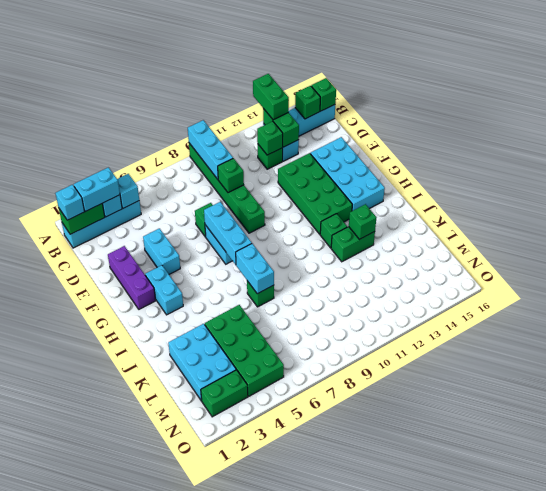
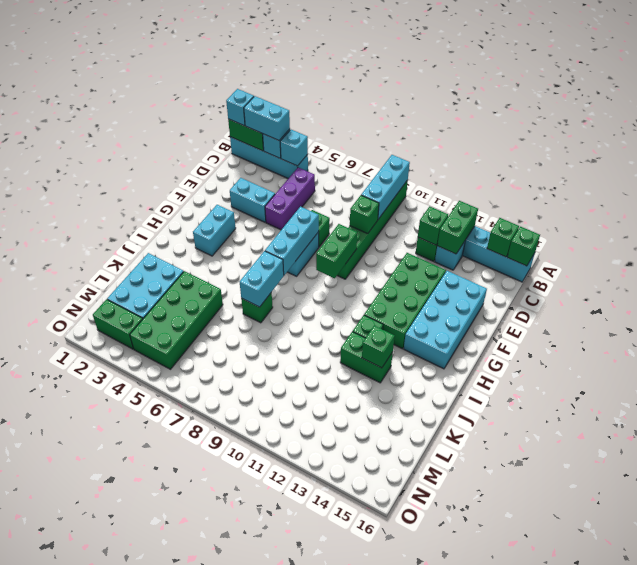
green 1x2 brick [253,74,289,120] -> green 1x2 brick moved to [316,224,357,278]
purple 1x3 brick [108,246,156,309] -> purple 1x3 brick moved to [265,167,315,230]
cyan 1x2 brick [143,228,180,274] -> cyan 1x2 brick turned to [230,178,275,222]

